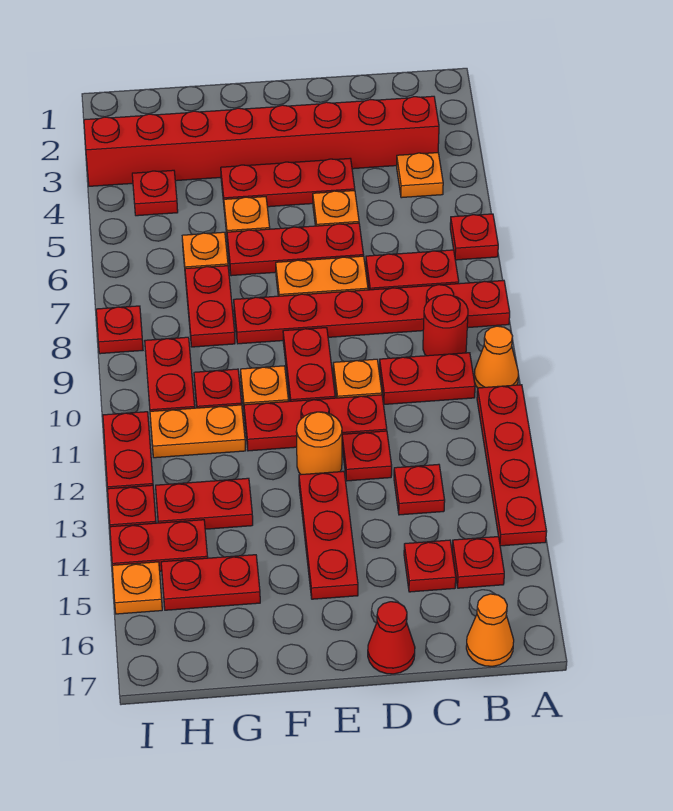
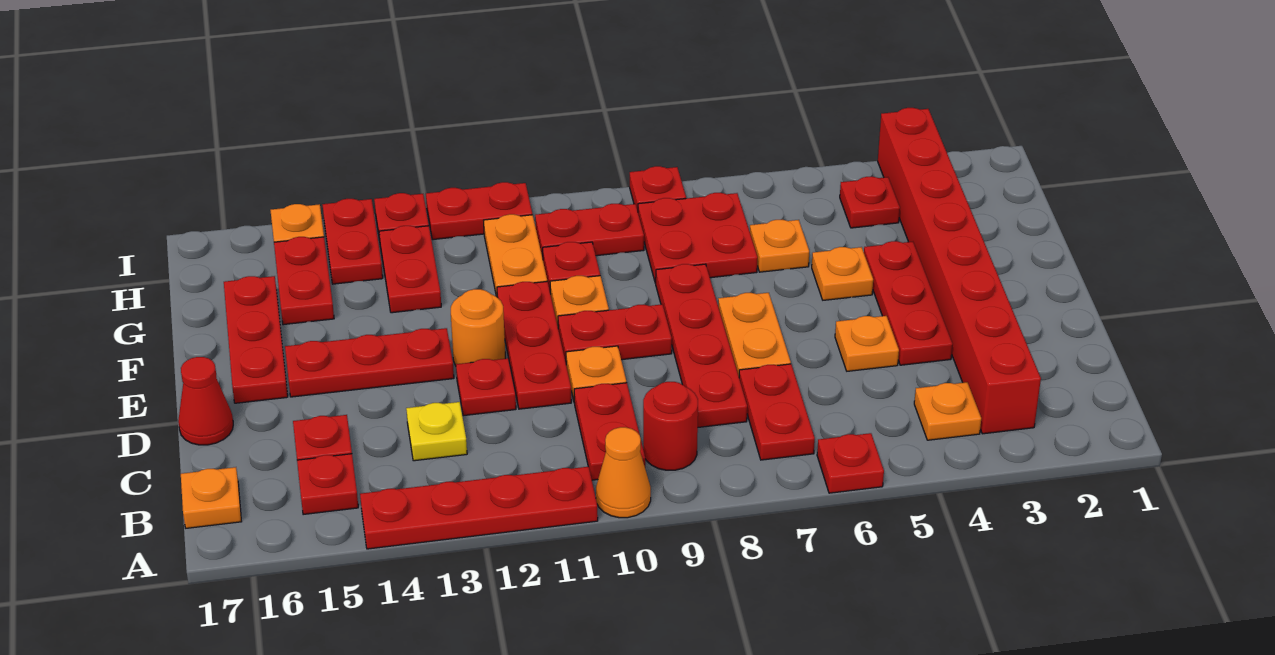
red 1x6 plate [234,280,510,344] -> red 1x4 plate [656,264,747,427]
orange 1x1 cone [466,594,514,666] -> orange 1x1 plate [181,467,242,528]
red 1x1 plate [394,464,445,515] -> yellow 1x1 plate [406,402,467,461]
red 1x3 plate [227,223,364,276] -> red 1x3 plate moved to [224,276,288,403]
red 1x2 plate [185,266,235,347] -> red 2x2 plate [638,193,758,283]

